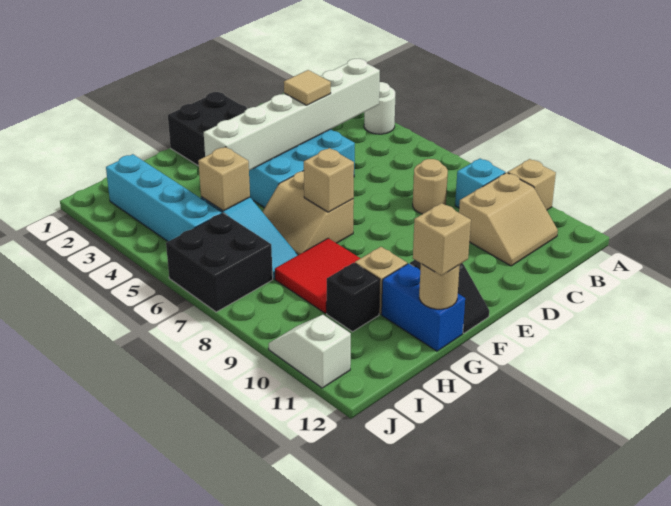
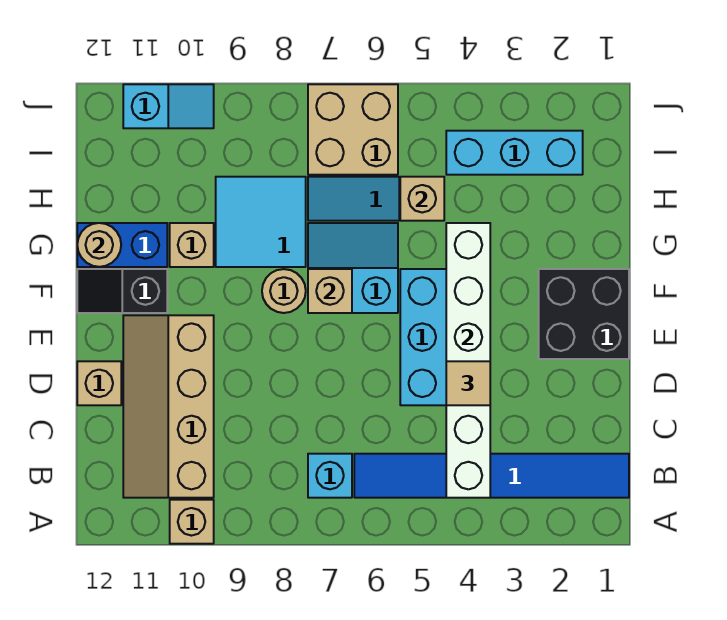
white 1x1 round brick [364,82,395,134] -> none
none -> blue 1x6 tile [354,454,629,498]
cyan 1x1 brick [455,159,505,208] -> cyan 1x1 brick moved to [308,454,352,498]
tan 2x2 slope [459,173,558,266] -> tan 2x4 slope [123,315,214,498]
tan 1x1 round brick [413,159,448,214] -> tan 1x1 round brick moved to [262,269,306,313]
tan 2x2 slope [263,171,354,255] -> cyan 2x2 slope [308,223,398,313]
red 2x2 tile [275,238,360,314] -> cyan 2x2 tile [216,177,306,267]
tan 1x1 brick [413,203,471,276] -> tan 1x1 brick moved to [77,361,121,405]
black 1x1 brick [327,263,380,332] -> none
cyan 1x4 brick [106,154,222,241] -> cyan 1x3 brick [446,131,583,175]
black 2x2 brick [166,213,273,312] -> tan 2x2 brick [308,84,398,175]
white 1x2 slope [269,315,351,388] -> cyan 1x2 slope [123,84,214,128]

